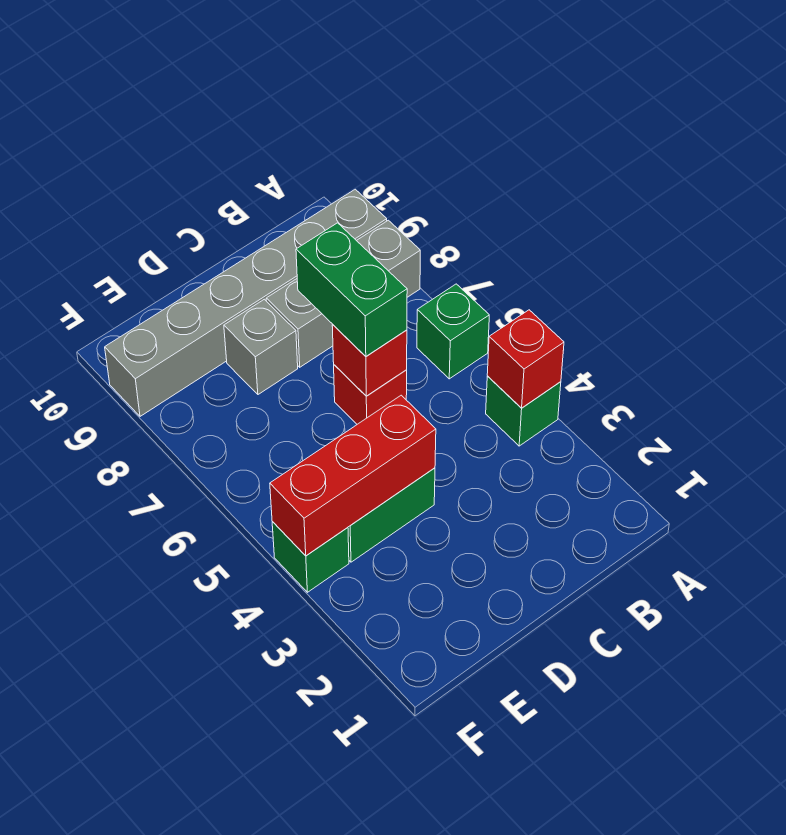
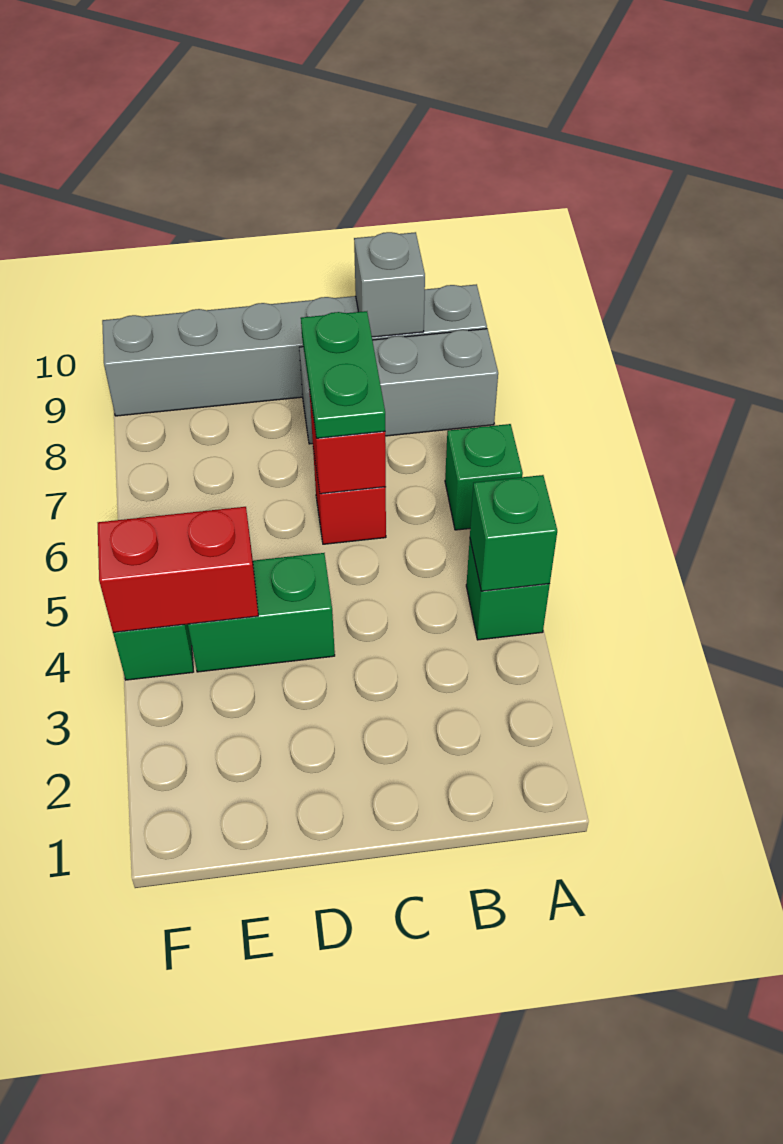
red 1x1 brick [487,310,564,408] -> green 1x1 brick [470,475,557,591]
green 1x2 brick [296,223,407,356] -> green 1x2 plate [301,311,385,438]
red 1x3 brick [270,395,436,556] -> red 1x2 brick [98,507,258,632]
grey 1x1 brick [224,299,298,394] -> grey 1x1 brick moved to [354,232,425,337]

